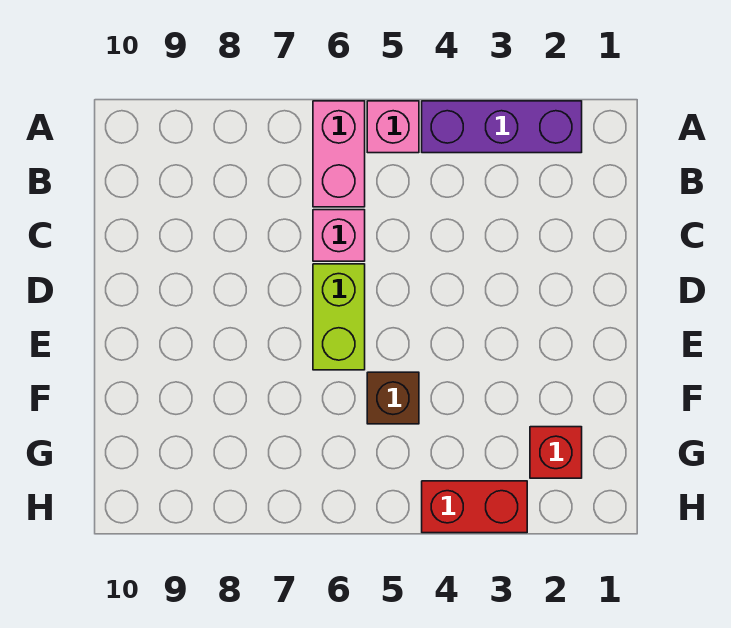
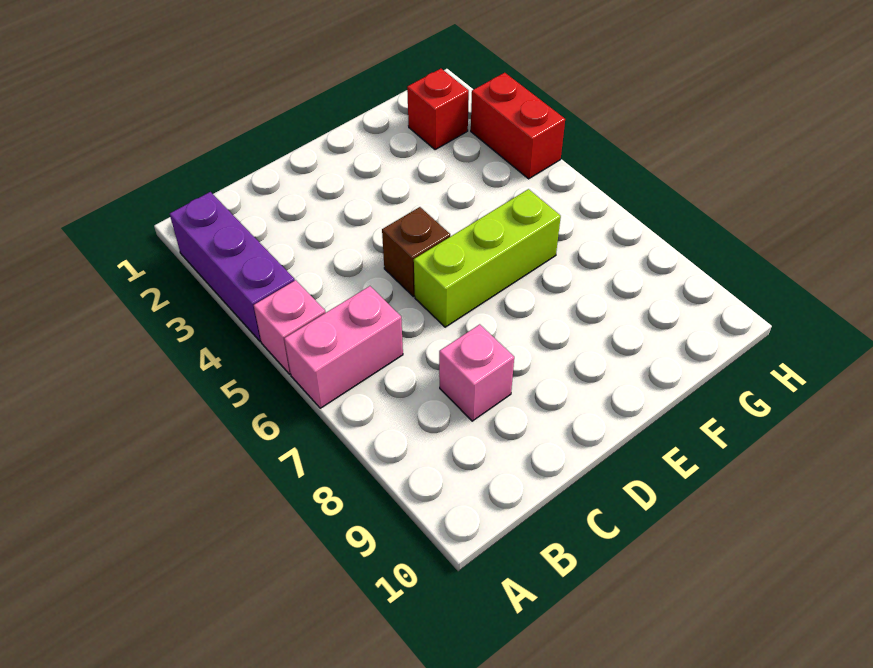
pink 1x1 brick [313,210,365,261] -> pink 1x1 brick moved to [439,324,514,421]
lime 1x2 brick [313,264,365,370] -> lime 1x3 brick [414,189,561,327]
brown 1x1 brick [367,372,419,424] -> brown 1x1 brick moved to [382,207,450,297]

